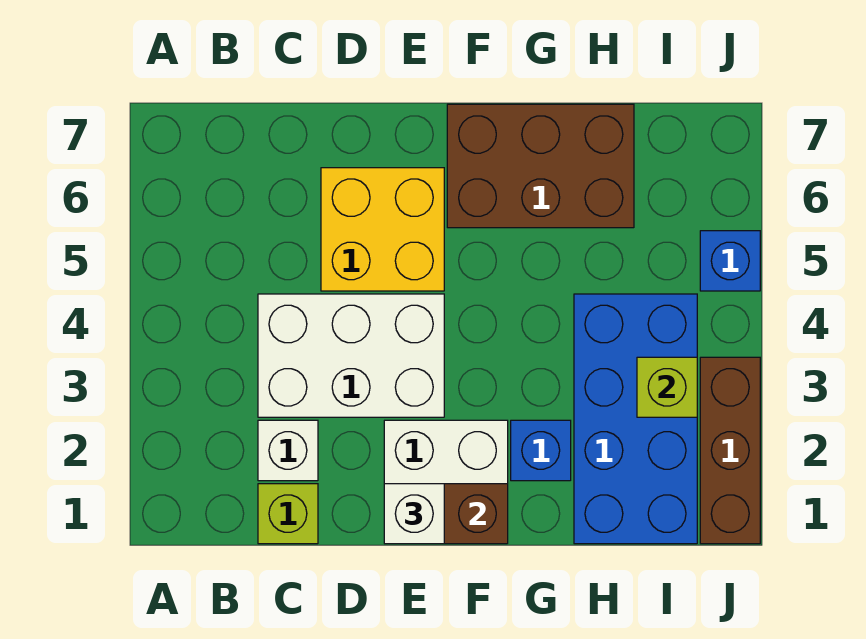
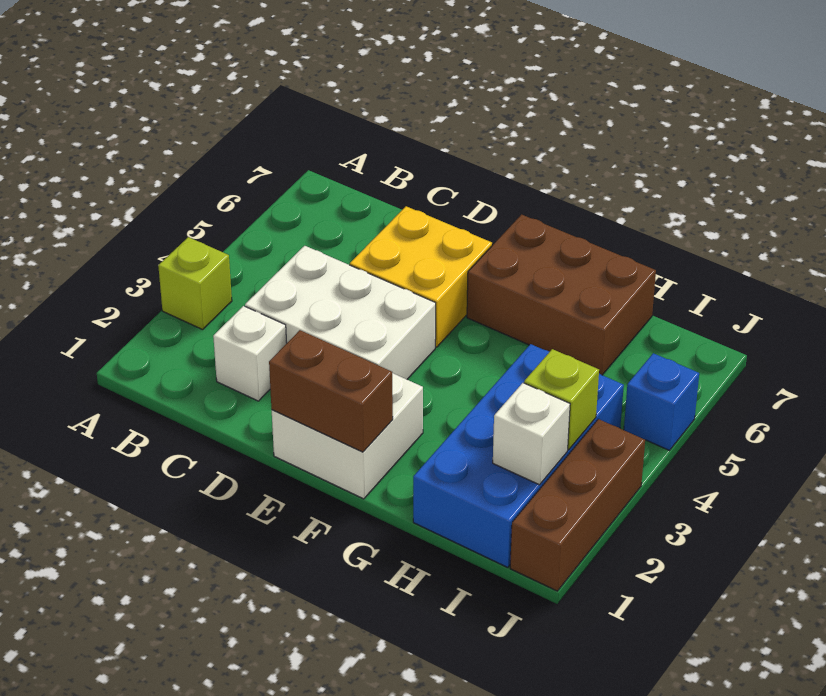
lime 1x1 brick [258,484,318,544] -> lime 1x1 brick moved to [158,237,232,330]
white 1x1 brick [384,484,444,544] -> white 1x1 brick moved to [493,383,570,485]
blue 1x1 brick [511,420,571,481] -> none

